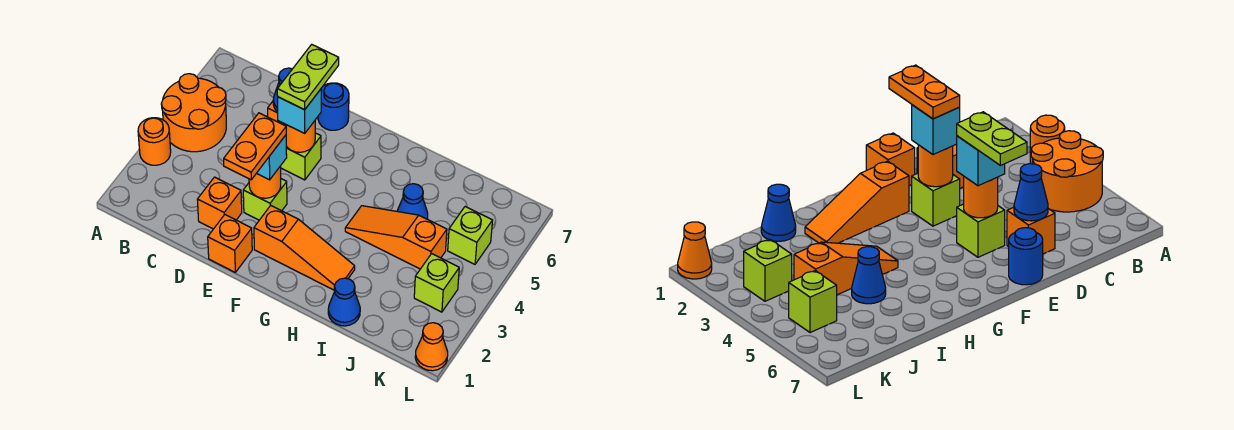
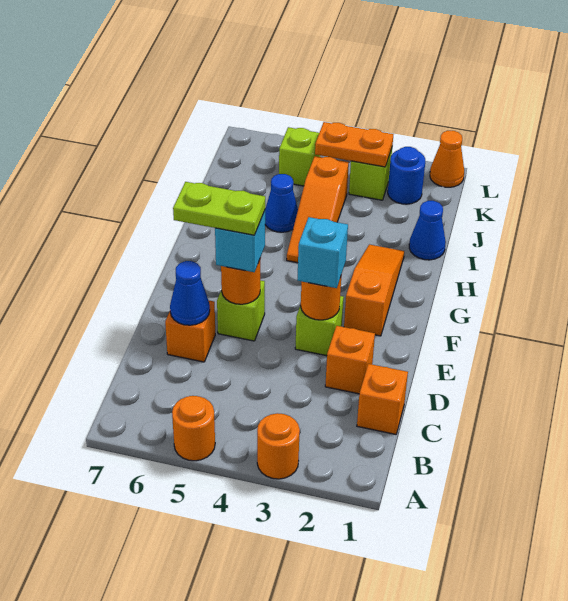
orange 2x2 round brick [161,74,226,152] -> orange 1x1 round brick [172,396,215,461]
orange 1x1 brick [208,215,252,272] -> orange 1x1 brick moved to [357,364,408,434]
orange 1x2 plate [224,113,286,180] -> orange 1x2 plate moved to [315,122,393,167]
blue 1x1 round brick [318,83,349,130] -> blue 1x1 round brick moved to [388,147,425,204]

